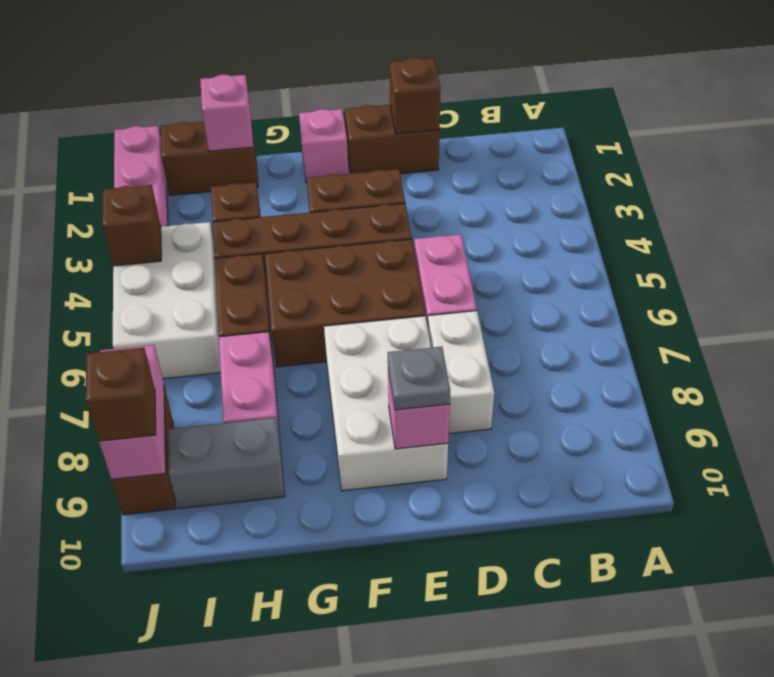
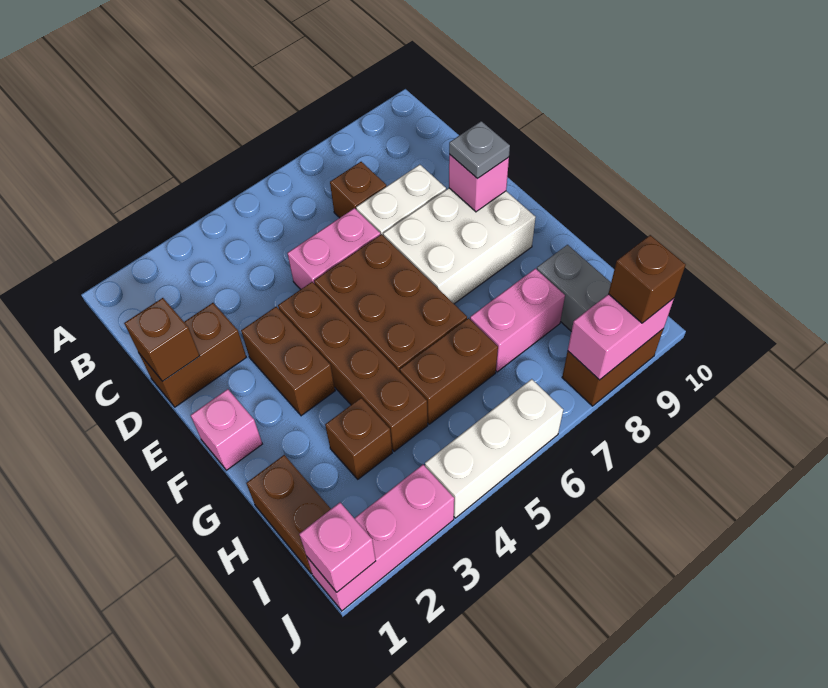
brown 1x2 brick [345,105,439,174] -> brown 1x2 brick turned to [139,303,246,407]
pink 1x1 brick [200,74,253,151] -> pink 1x1 brick moved to [300,503,376,592]
white 2x3 brick [113,222,221,379] -> white 1x3 brick [425,379,563,518]
brown 1x1 brick [102,185,161,266] -> brown 1x1 brick moved to [330,162,386,218]

